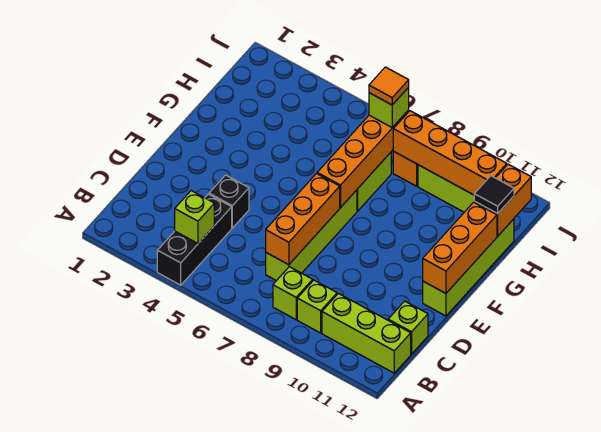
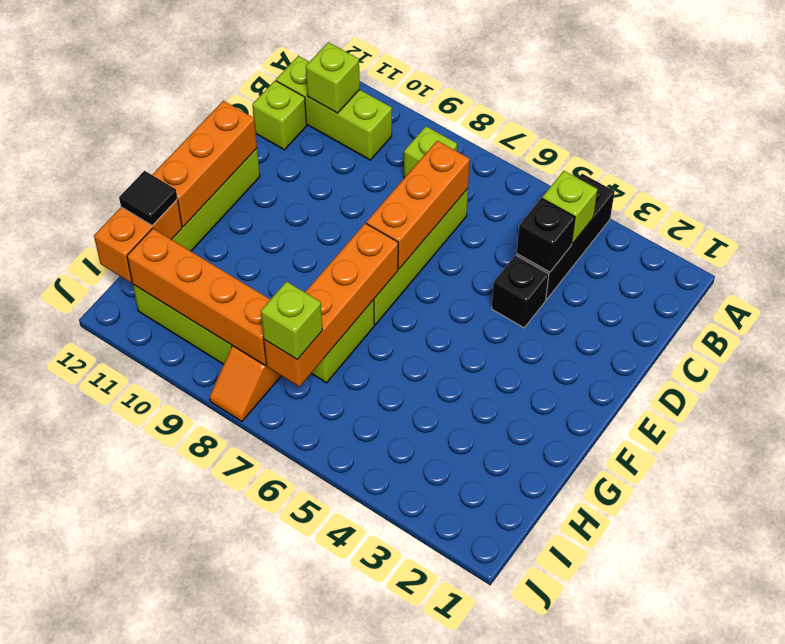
lime 1x1 brick [297,280,337,333] -> lime 1x1 brick moved to [306,42,360,113]
none -> black 1x1 brick [517,198,575,272]
orange 1x1 tile [369,67,409,105] -> none

